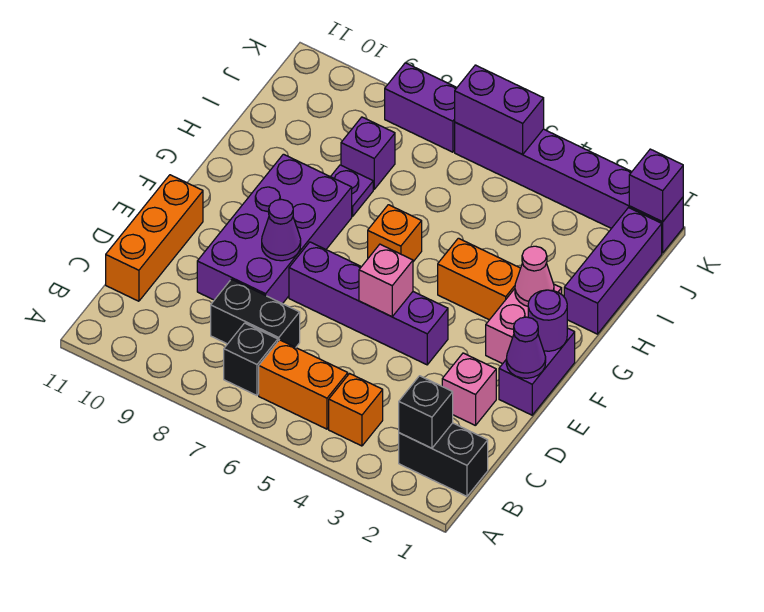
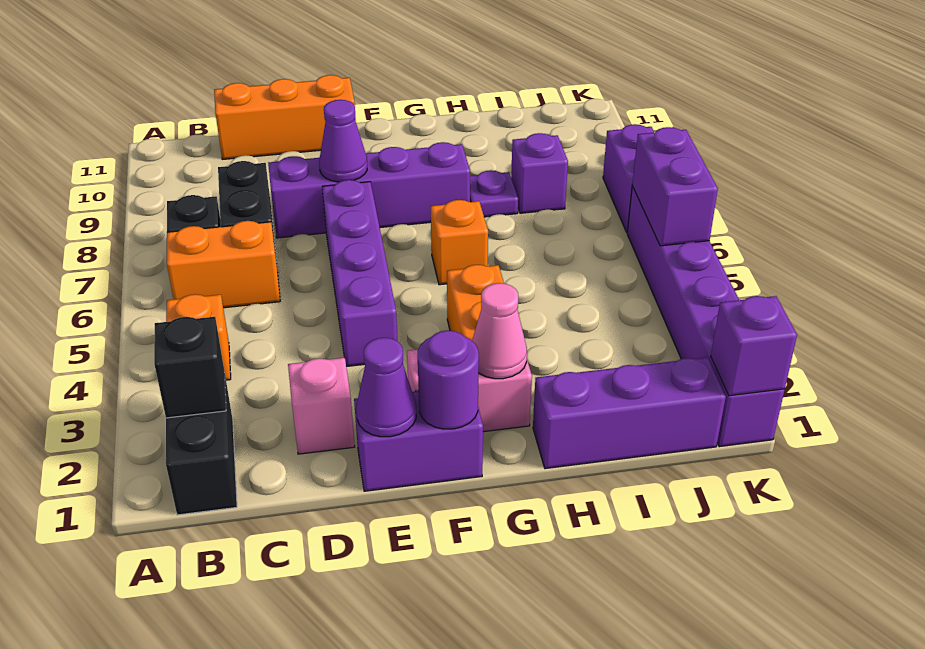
orange 1x2 brick [259,340,348,429] -> orange 1x2 brick turned to [167,221,280,308]
purple 2x4 brick [197,154,352,304] -> purple 1x4 brick [268,142,470,238]
pink 1x1 brick [359,244,413,317] -> none

